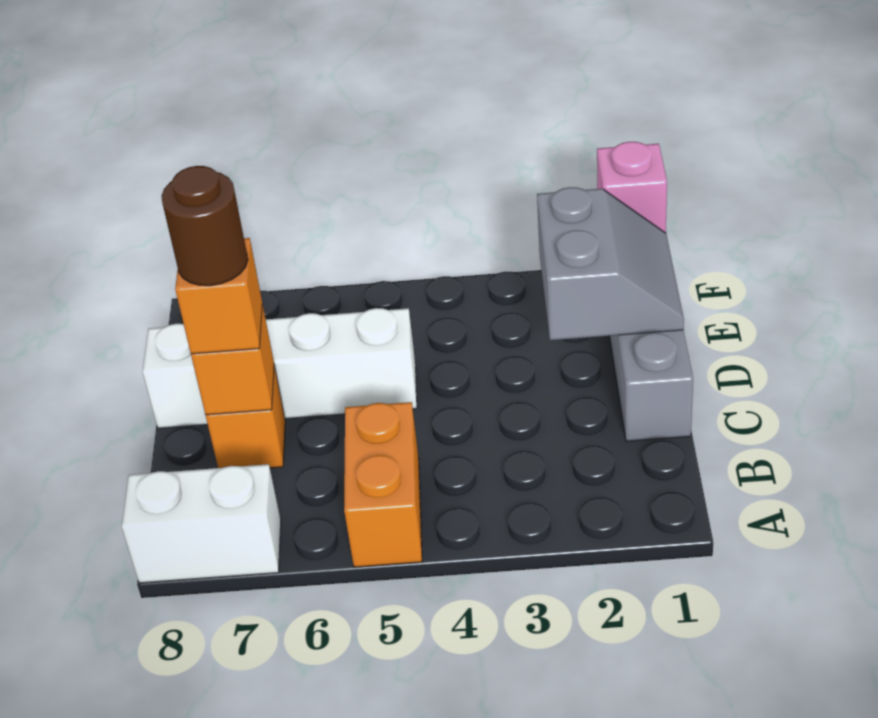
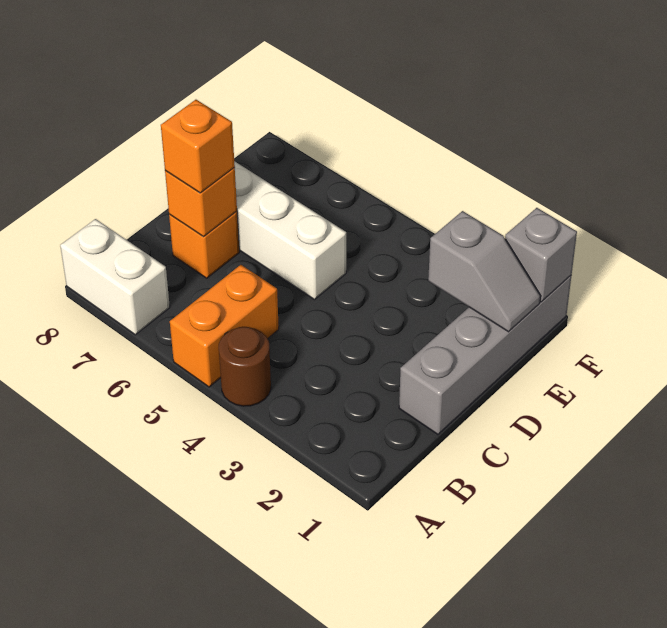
brown 1x1 round brick [162,166,248,286] -> brown 1x1 round brick moved to [219,327,271,406]
grey 2x2 slope [537,187,684,340] -> grey 1x2 slope [428,211,540,332]
pink 1x1 brick [597,142,667,233] -> grey 1x1 brick [505,208,577,302]

